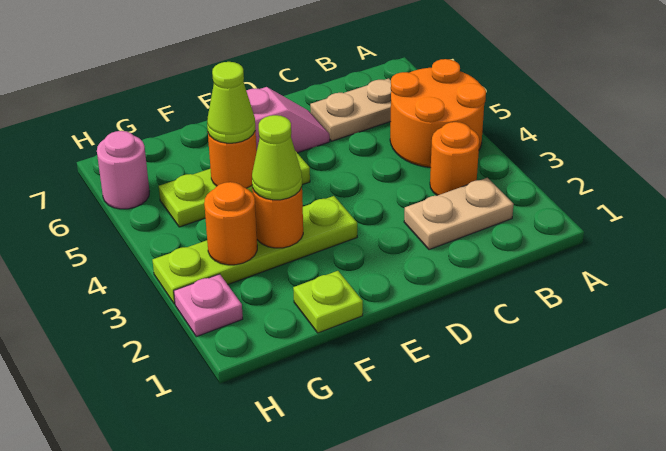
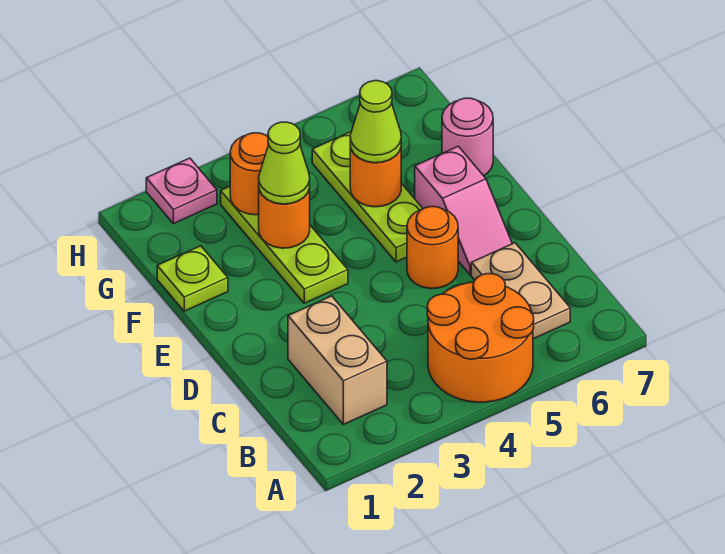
tan 1x2 plate [404,178,514,250] -> tan 1x2 brick [288,296,387,425]
orange 1x1 round brick [430,122,479,195] -> orange 1x1 round brick moved to [407,207,458,289]
lime 1x4 plate [152,196,357,304] -> lime 1x3 plate [221,186,348,303]
pink 1x1 round brick [97,131,149,209] -> pink 1x1 round brick moved to [442,98,493,176]

